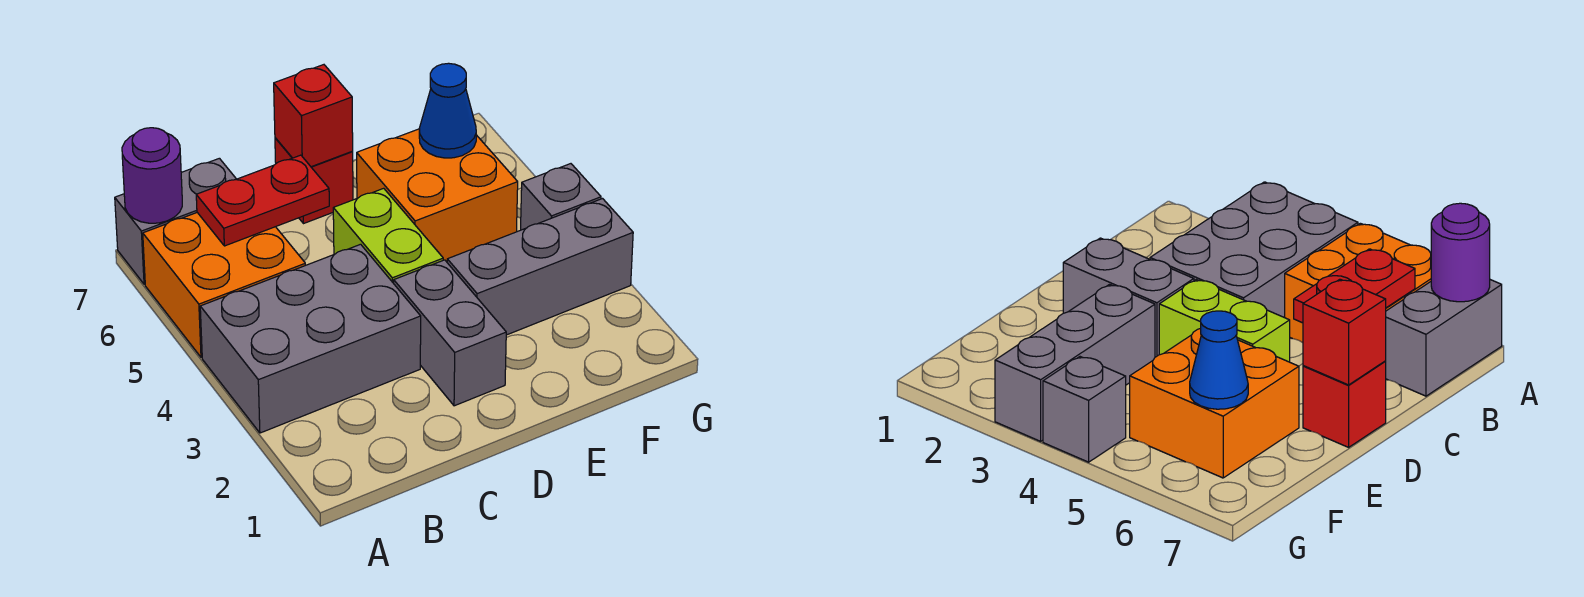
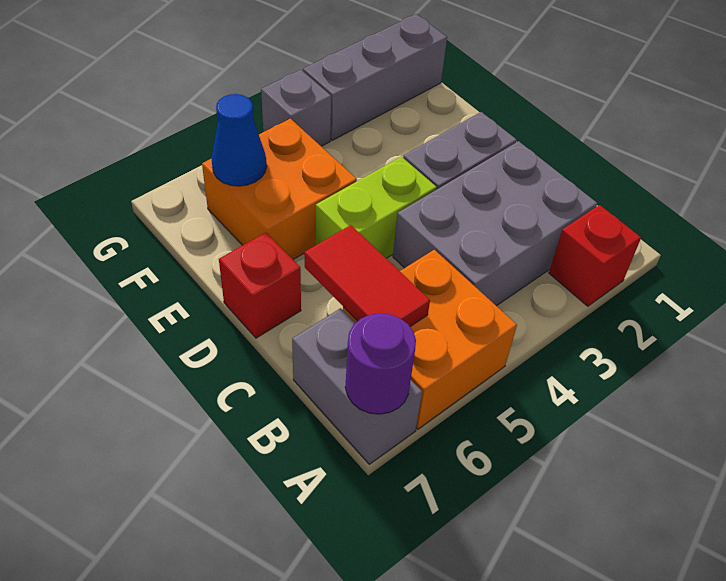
grey 2x3 brick [200,244,421,433] -> grey 2x3 brick turned to [393,141,597,306]
red 1x2 plate [196,155,329,246] -> red 1x2 tile [304,225,430,327]
red 1x1 brick [274,65,353,167] -> red 1x1 brick moved to [549,205,641,306]
grey 1x3 brick [447,199,633,335] -> grey 1x3 brick turned to [303,14,447,140]

